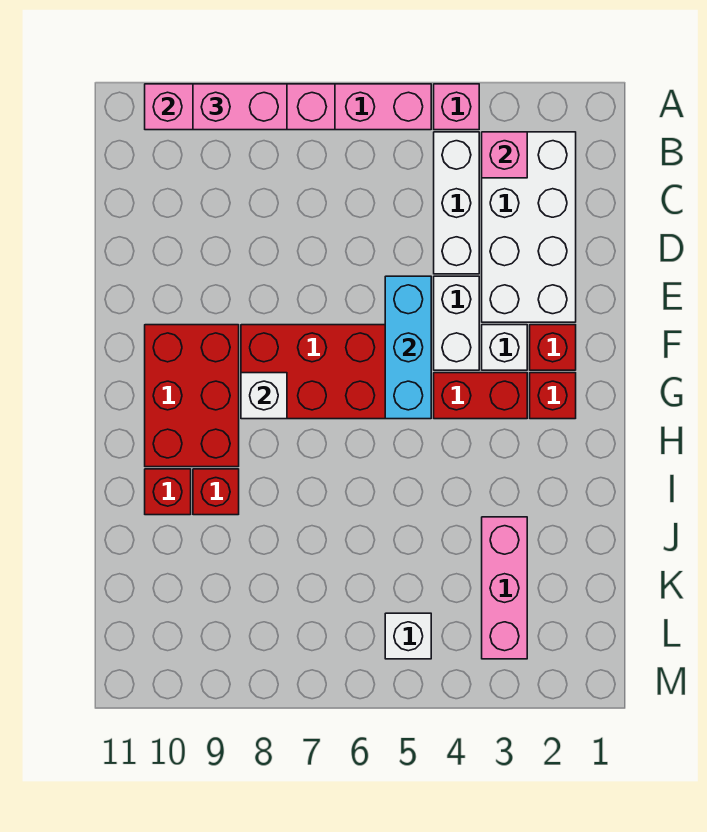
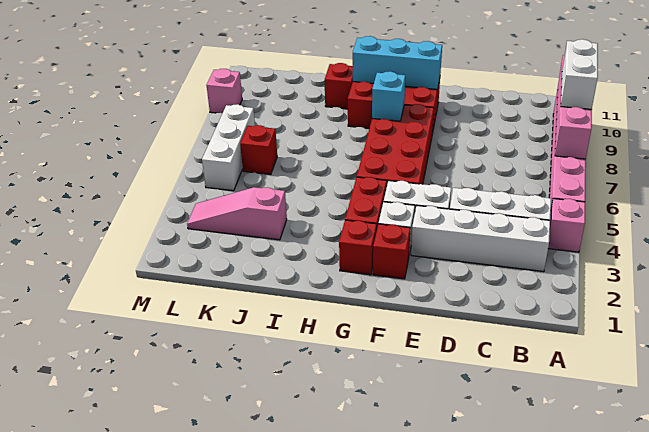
pink 1x2 brick [193,84,287,130] -> white 1x2 brick [561,39,598,109]
white 2x4 brick [482,132,576,322] -> white 1x4 brick [411,206,550,272]
pink 1x1 brick [482,132,527,178] -> pink 1x1 brick moved to [207,69,242,113]
cyan 1x3 brick [385,276,431,419] -> cyan 1x3 brick moved to [353,36,442,89]
white 1x1 brick [241,373,287,419] -> cyan 1x1 brick [372,71,405,121]
red 1x1 brick [193,469,239,515] -> red 1x1 brick moved to [240,125,277,174]
pink 1x3 brick [482,517,527,659] -> pink 1x3 slope [187,187,287,240]
white 1x1 brick [385,613,431,659] -> white 1x3 brick [202,104,255,191]

